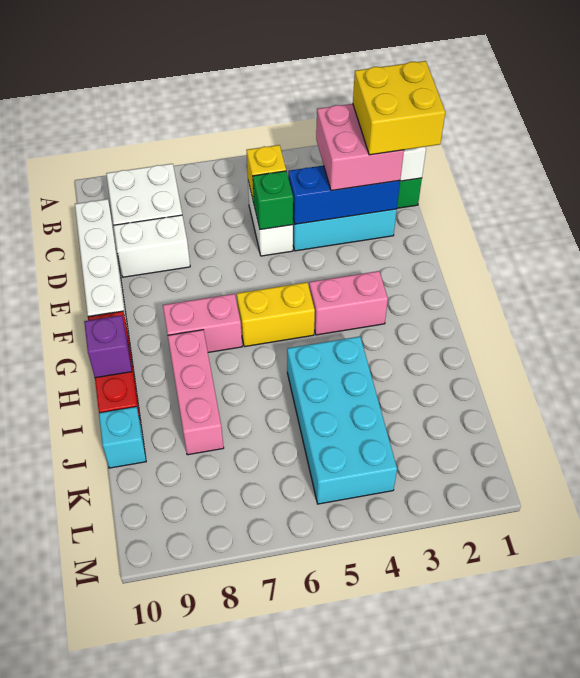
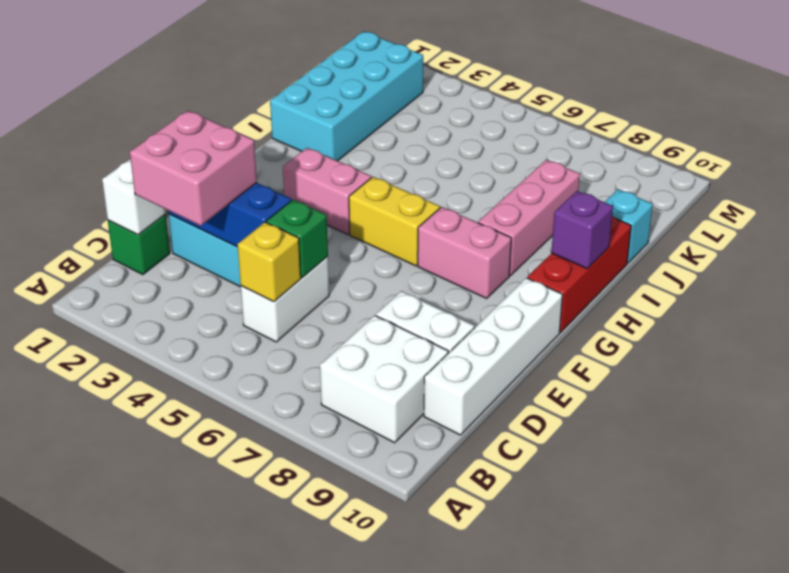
yellow 2x2 brick [353,61,445,155] -> none
cyan 2x4 brick [287,337,397,504] -> cyan 2x4 brick moved to [270,31,423,161]

